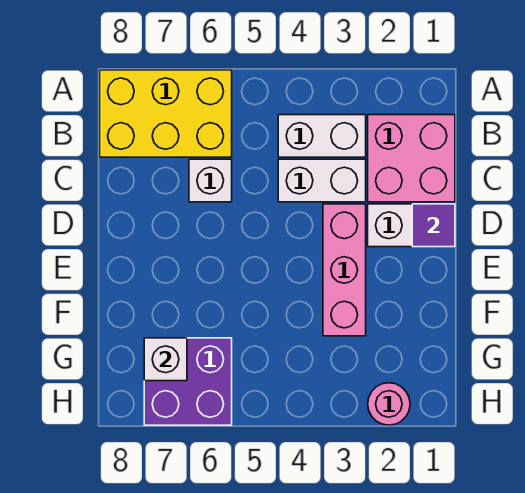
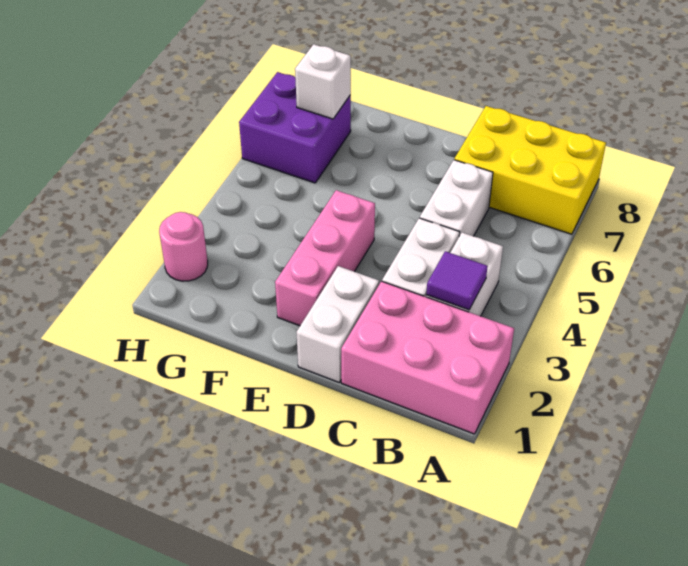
yellow 2x3 brick [100,70,232,157] -> yellow 2x3 brick turned to [454,106,606,234]
pink 2x2 brick [368,115,455,202] -> pink 2x3 brick [341,281,514,434]
white 1x1 brick [189,159,232,202] -> white 1x2 brick [420,160,493,236]
purple 1x1 tile [412,204,455,247] -> purple 1x1 tile moved to [426,251,488,310]
pink 1x3 brick [323,204,366,336] -> pink 1x3 brick turned to [275,190,375,326]

